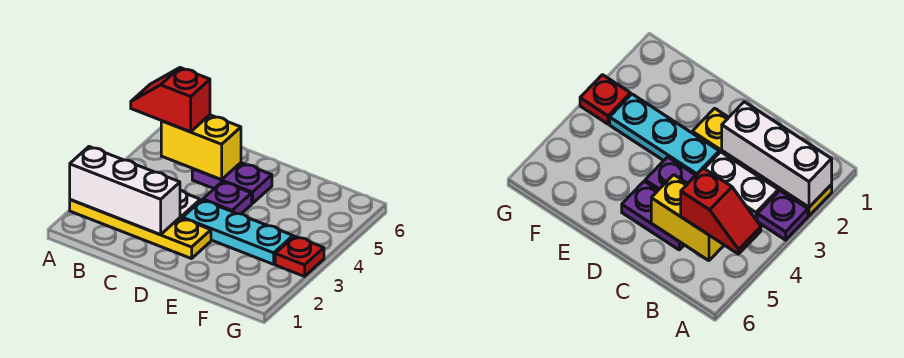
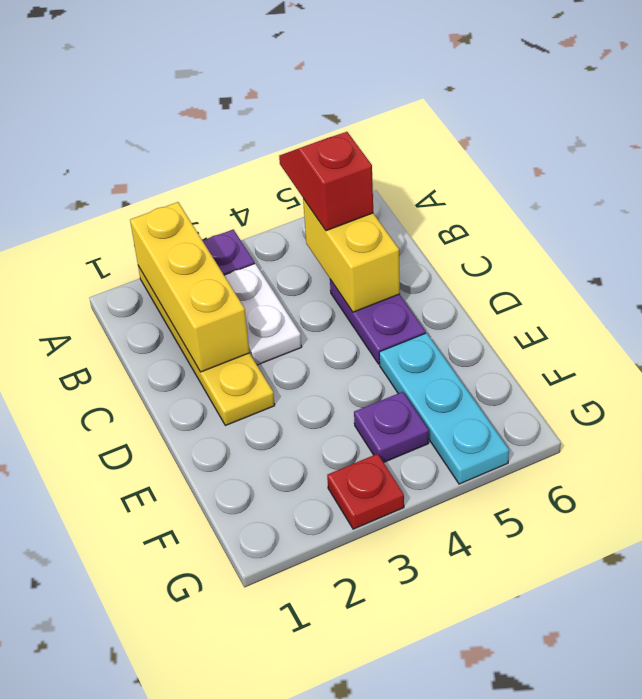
white 1x3 brick [70,147,180,235] -> yellow 1x3 brick [130,202,250,372]
cyan 1x3 plate [183,200,293,264] -> cyan 1x3 plate moved to [379,333,509,484]
purple 1x1 plate [203,182,252,214] -> purple 1x1 plate moved to [354,392,429,462]

